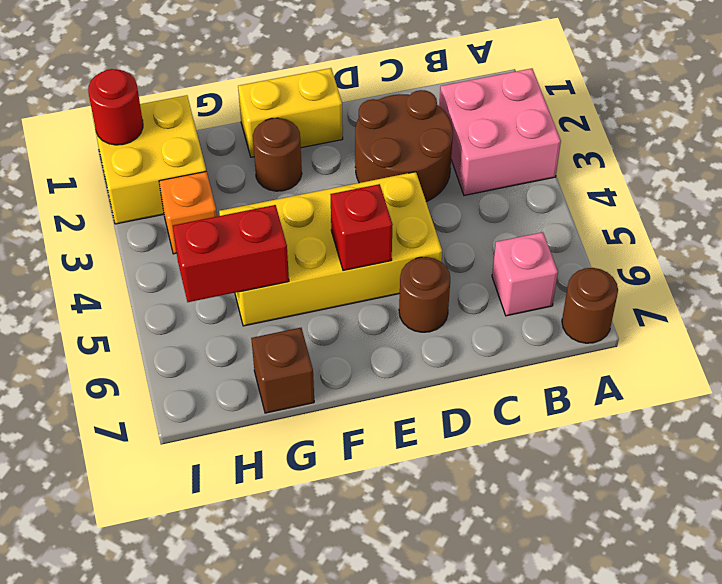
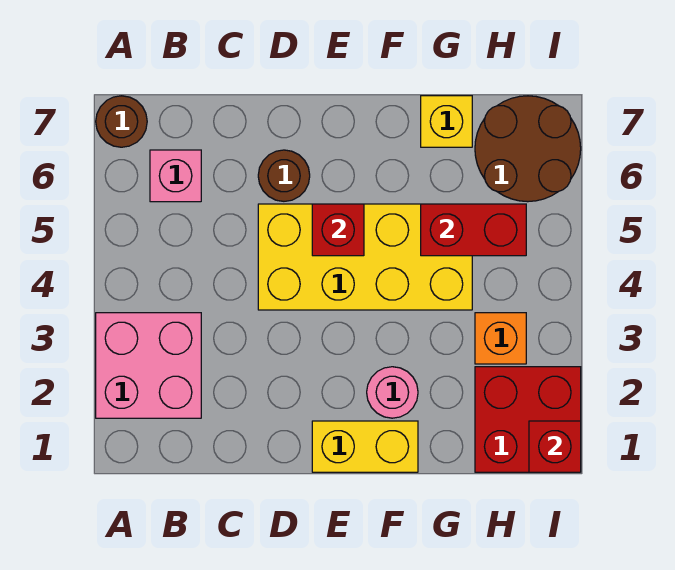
brown 2x2 round brick [355,90,453,202] -> brown 2x2 round brick moved to [475,96,581,202]
brown 1x1 round brick [253,118,302,191] -> pink 1x1 round brick [367,367,418,418]
brown 1x1 brick [251,328,314,413] -> yellow 1x1 brick [421,96,472,147]
yellow 2x2 brick [92,95,206,224] -> red 2x2 brick [475,367,581,472]
red 1x1 round brick [88,69,143,145] -> red 1x1 brick [529,421,581,472]

